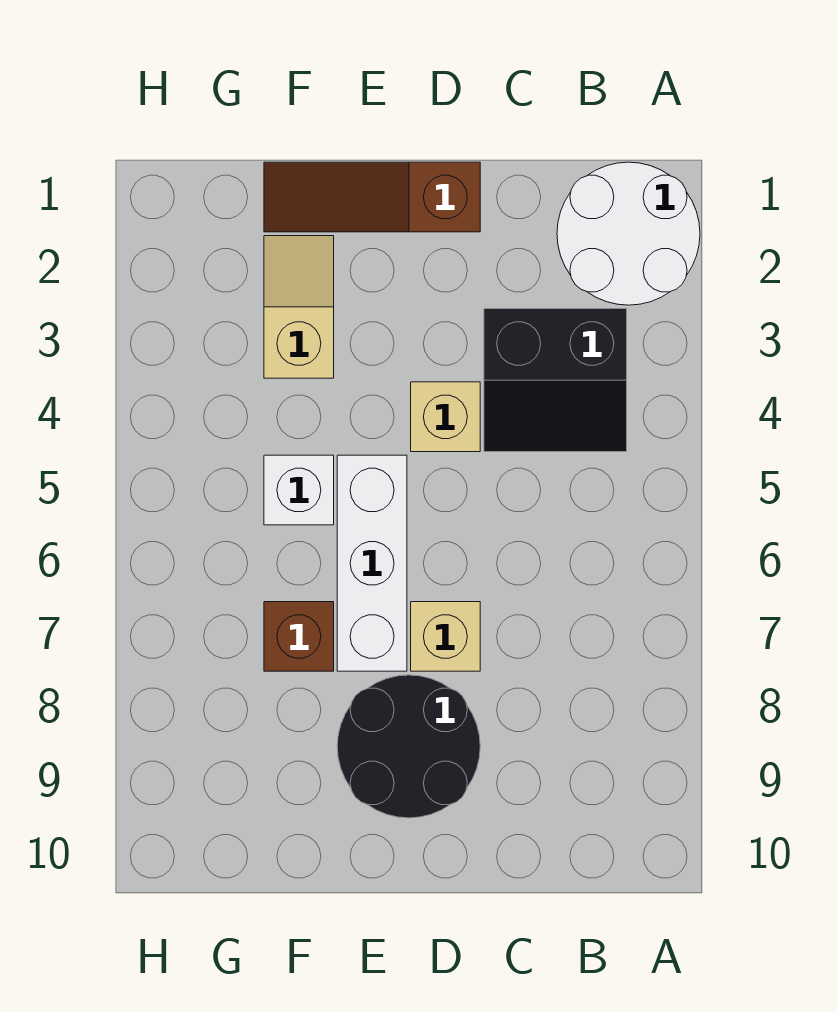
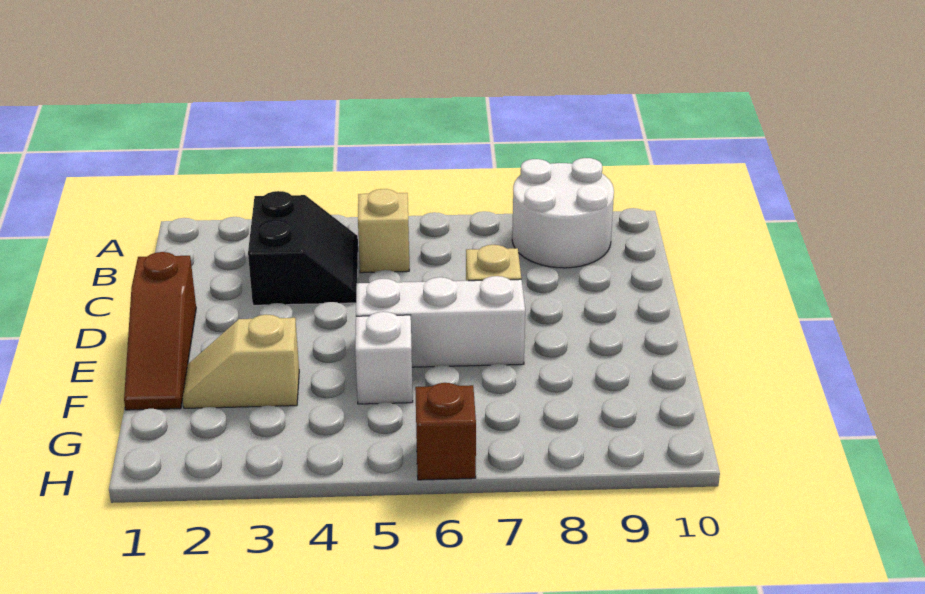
white 2x2 round brick [557,162,700,305] -> white 2x2 round brick moved to [512,158,614,268]
tan 1x1 brick [411,382,480,452] -> tan 1x1 brick moved to [358,189,409,273]
black 2x2 round brick [337,675,480,818] -> none
brown 1x1 brick [264,602,334,671] -> brown 1x1 brick moved to [415,383,476,480]

